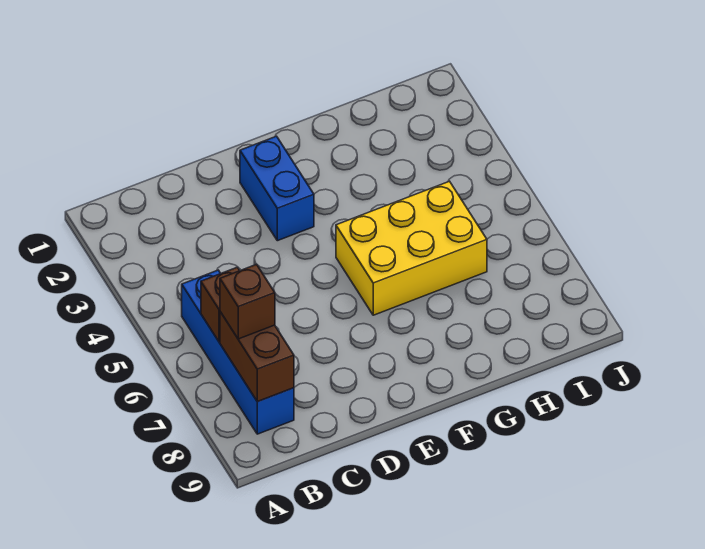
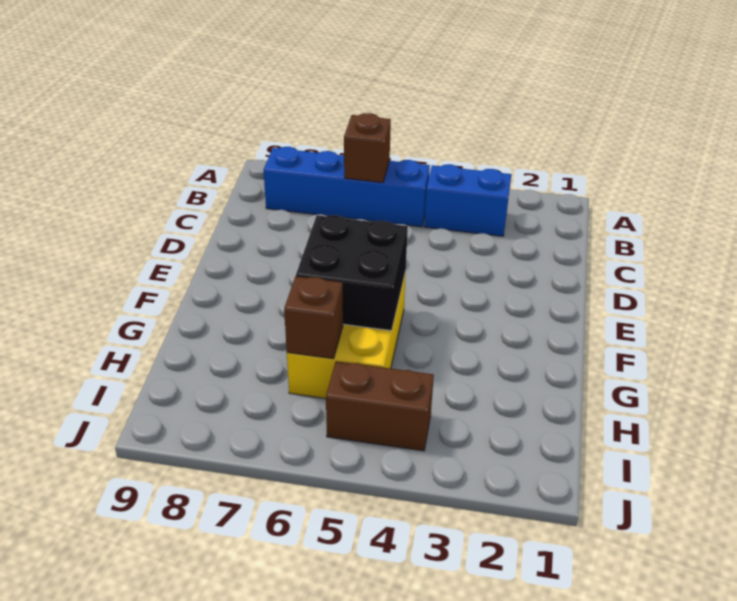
brown 1x2 brick [220,312,294,402] -> brown 1x2 brick moved to [326,361,434,451]
brown 1x1 brick [220,264,275,339] -> brown 1x1 brick moved to [284,277,343,359]
blue 1x2 brick [240,136,314,241] -> blue 1x2 brick moved to [424,164,512,236]
none -> black 2x2 brick [296,215,408,331]

